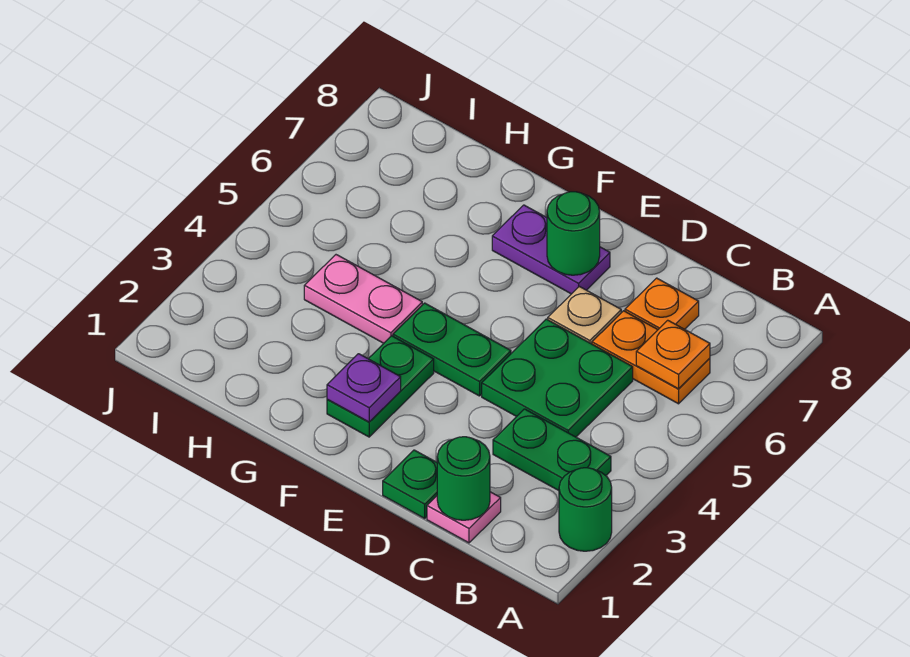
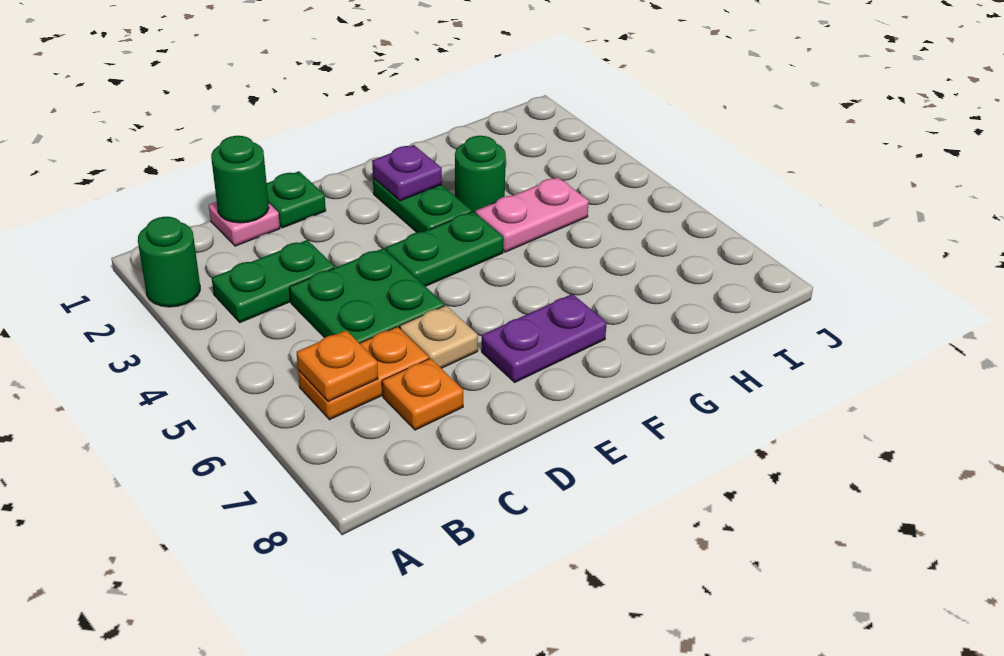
green 1x1 round brick [547,192,600,275] -> green 1x1 round brick moved to [455,136,506,212]

